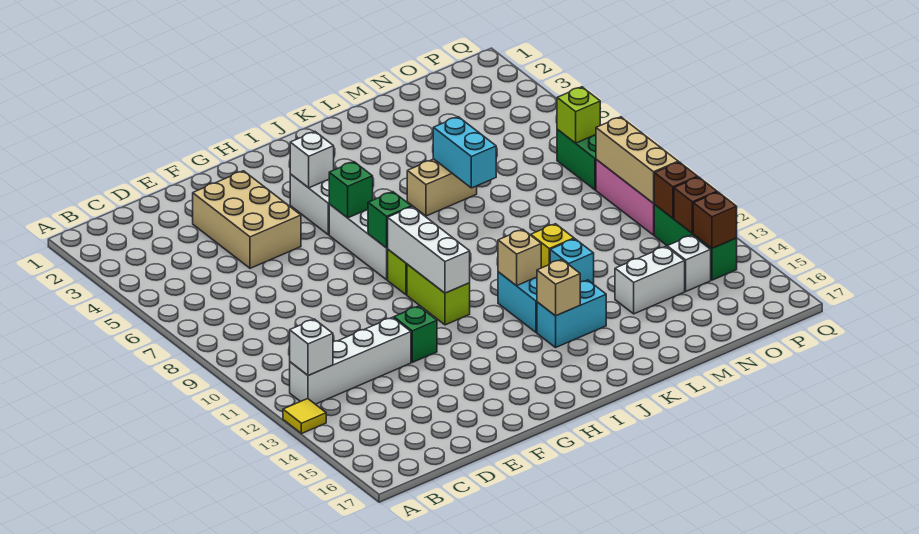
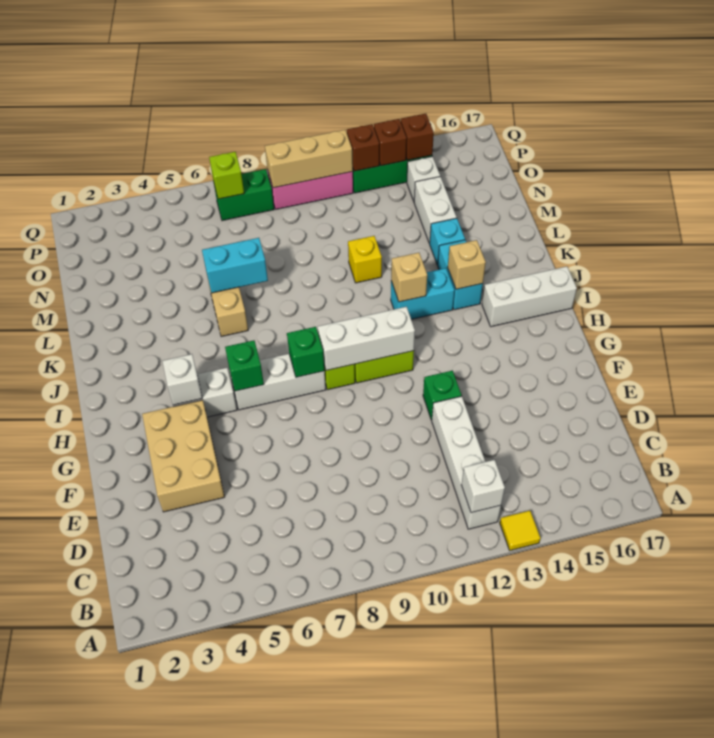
tan 2x3 brick [193,171,301,268] -> tan 2x3 brick turned to [142,400,225,512]
none -> white 1x3 brick [482,266,577,327]
cyan 1x1 brick [550,239,594,284] -> cyan 1x1 brick moved to [429,218,465,265]

